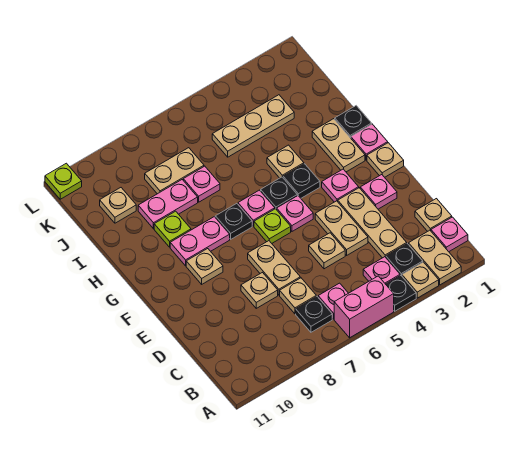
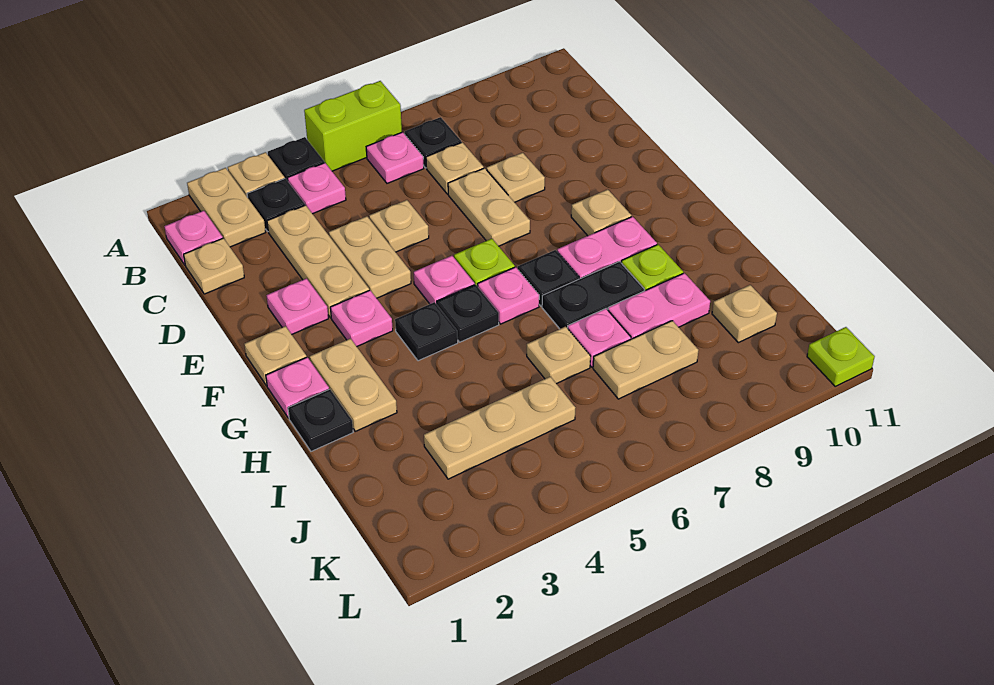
pink 1x2 brick [334,276,394,338] -> lime 1x2 brick [304,81,402,171]
tan 1x1 plate [267,145,304,178] -> tan 1x1 plate moved to [527,327,590,384]
none -> black 1x2 plate [542,261,644,329]

